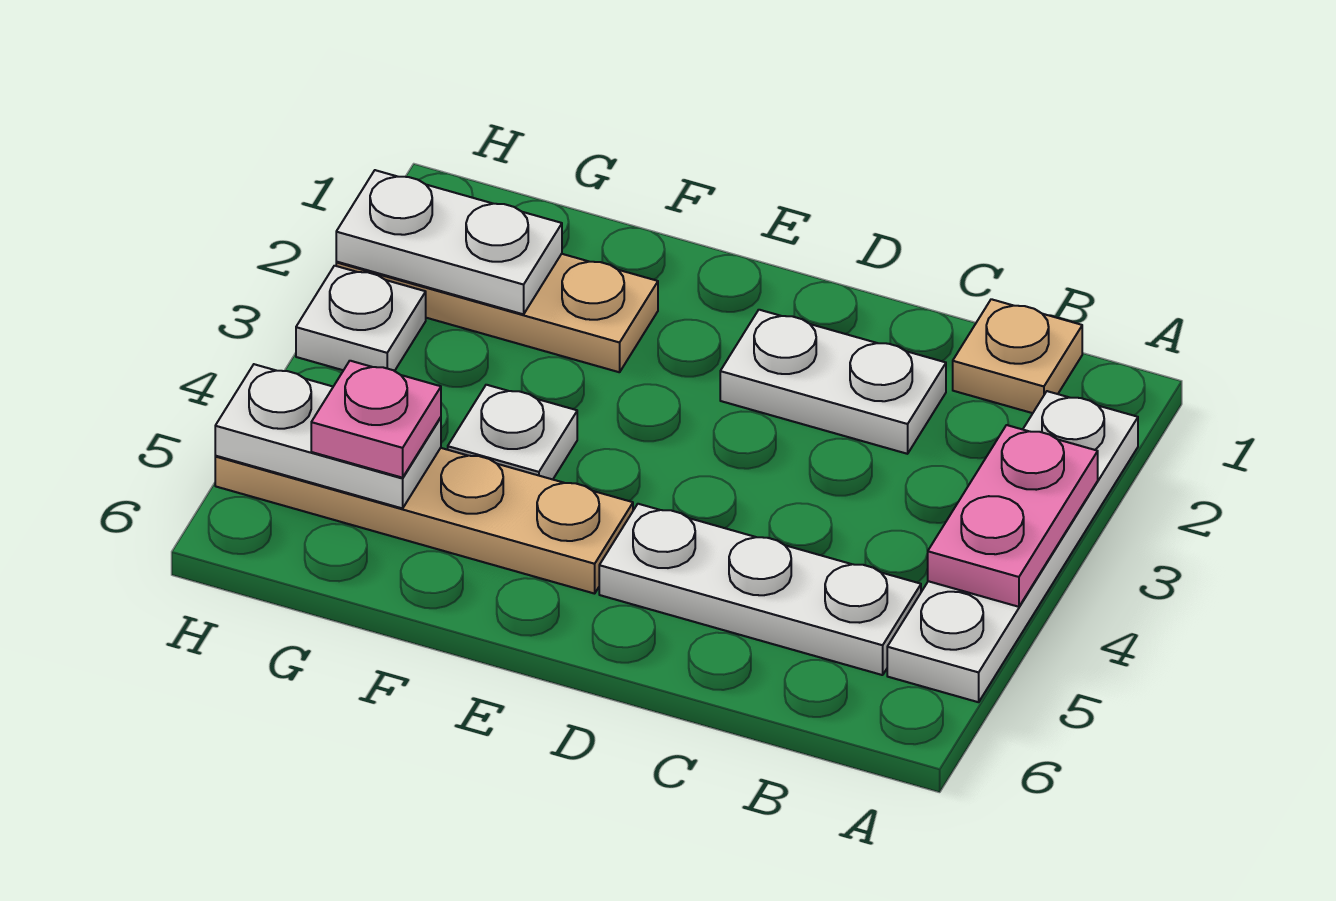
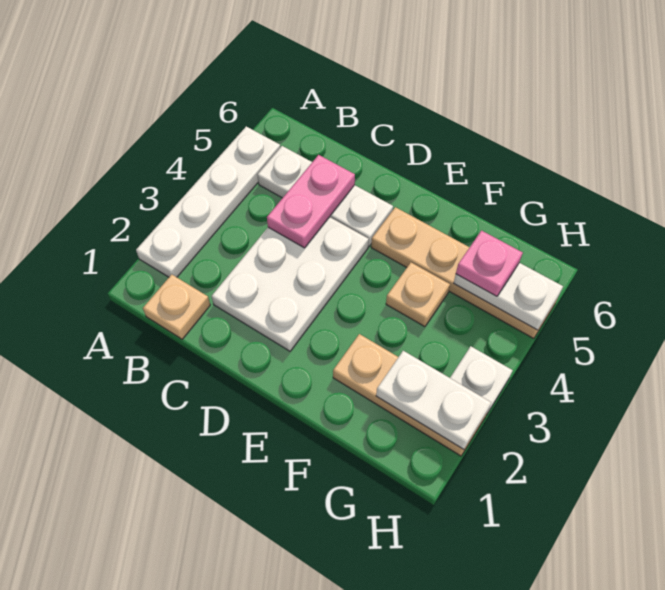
pink 1x2 plate [928,425,1098,607] -> pink 1x2 plate moved to [267,155,355,248]
white 1x2 plate [720,310,946,454] -> white 2x3 plate [212,217,369,351]
white 1x1 plate [448,385,577,479] -> tan 1x1 plate [386,263,450,327]

